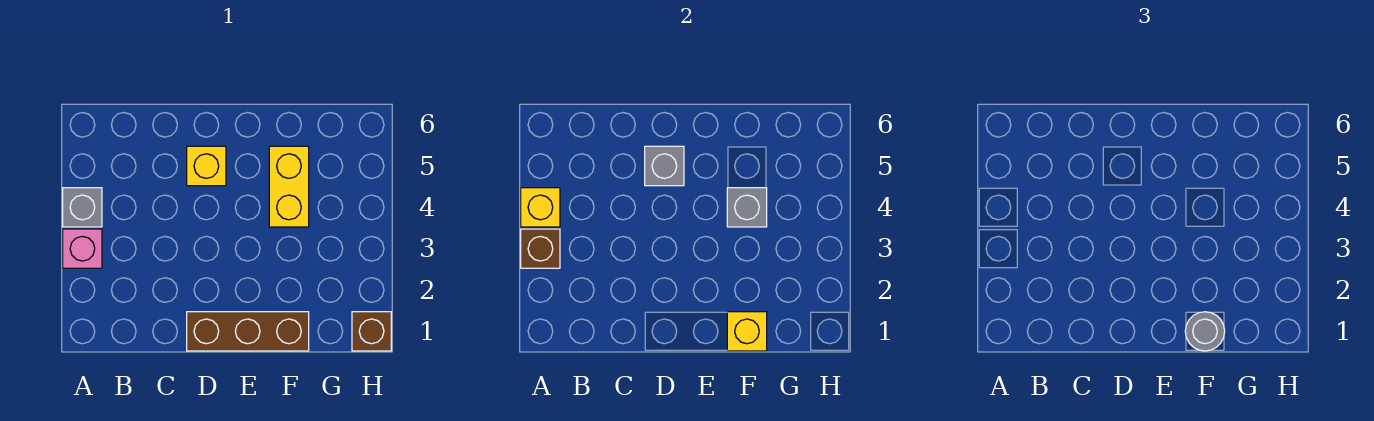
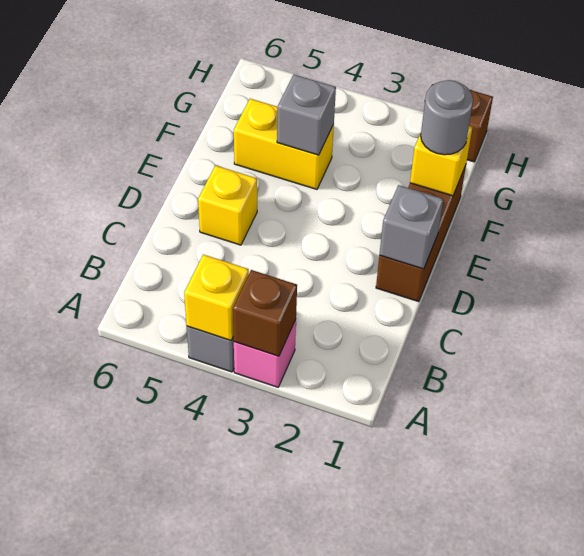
grey 1x1 brick [645,146,684,186] -> grey 1x1 brick moved to [379,185,443,269]

